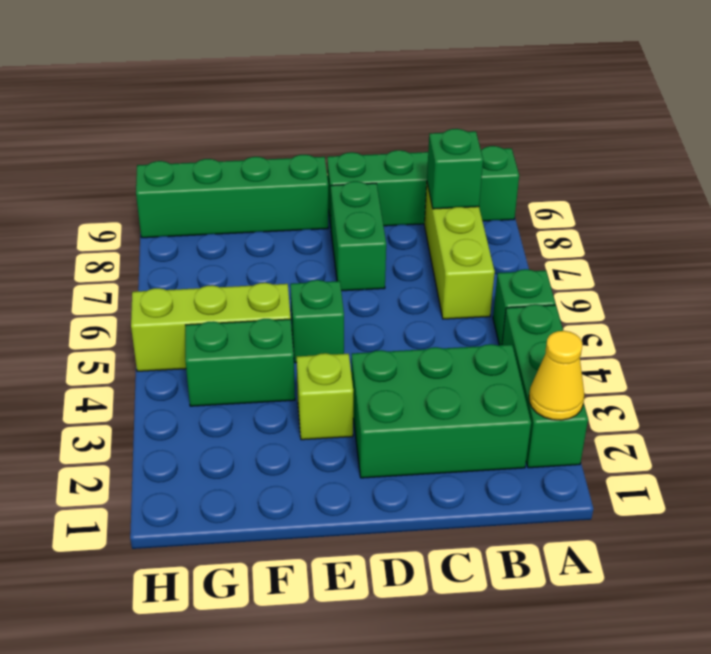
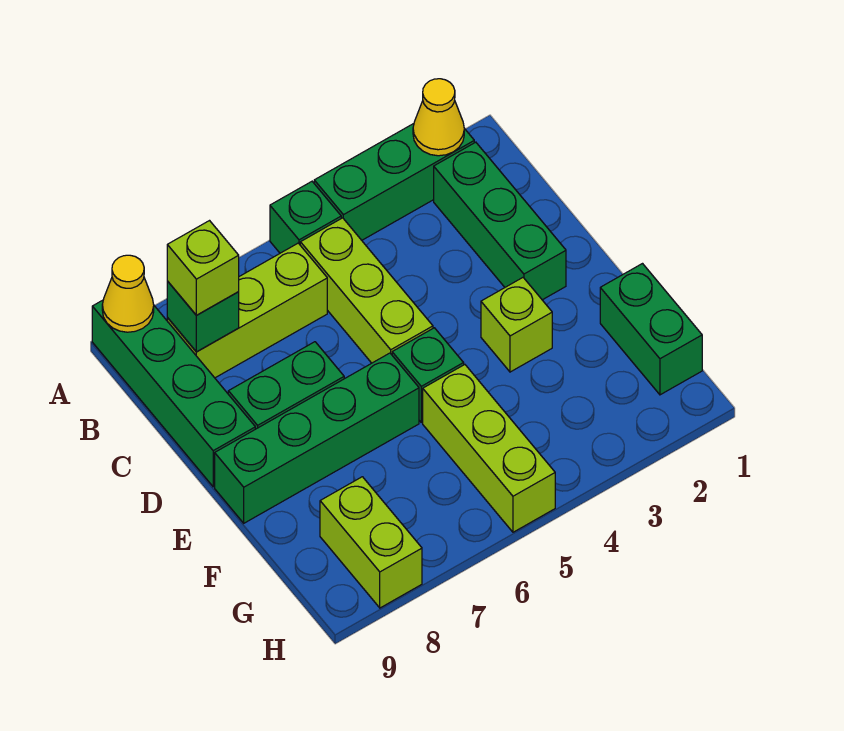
none -> yellow 1x1 cone [102,255,154,332]
green 2x3 brick [351,344,531,478] -> green 1x3 brick [434,142,566,300]
none -> lime 1x3 brick [300,218,433,363]
none -> lime 1x1 brick [167,221,239,315]
green 1x4 brick [136,155,328,238] -> green 1x4 brick turned to [215,353,419,523]
green 1x2 brick [185,319,295,406] -> green 1x2 brick moved to [600,264,702,395]
none -> lime 1x2 brick [320,477,422,608]

